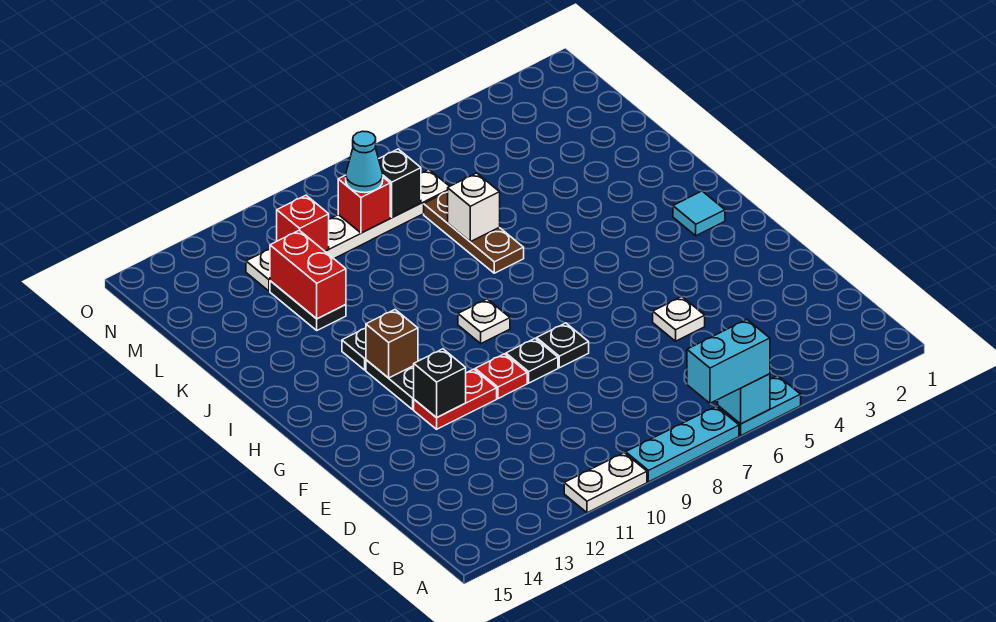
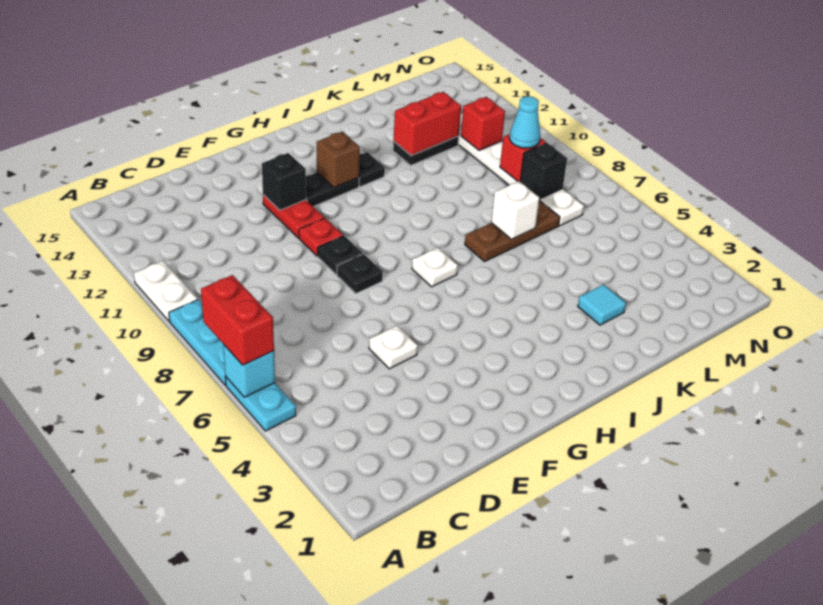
cyan 1x2 brick [687,320,770,403] -> red 1x2 brick [201,275,274,365]
cyan 1x1 tile [673,191,725,236] -> cyan 1x1 tile moved to [578,284,626,325]
white 1x1 plate [458,299,510,343] -> white 1x1 plate moved to [412,248,458,287]

